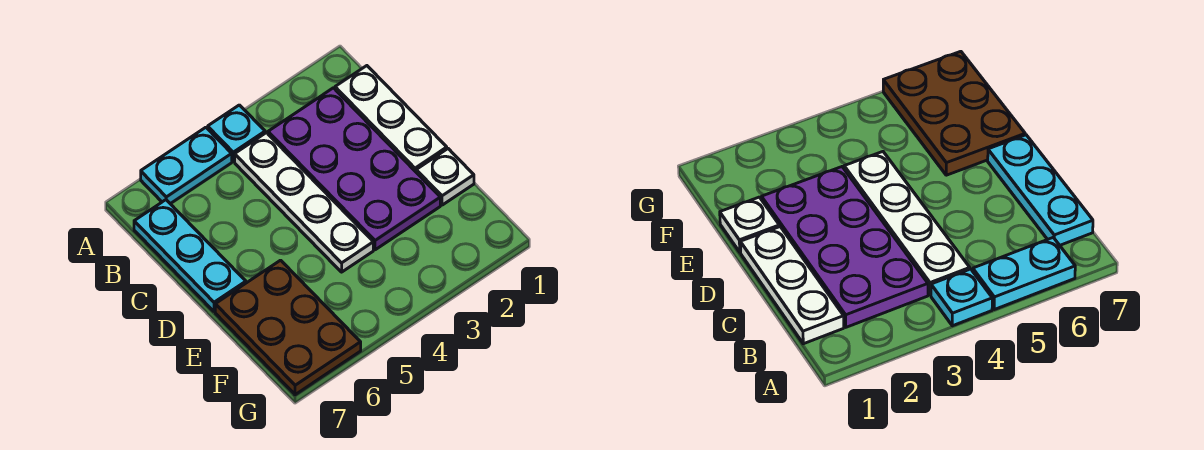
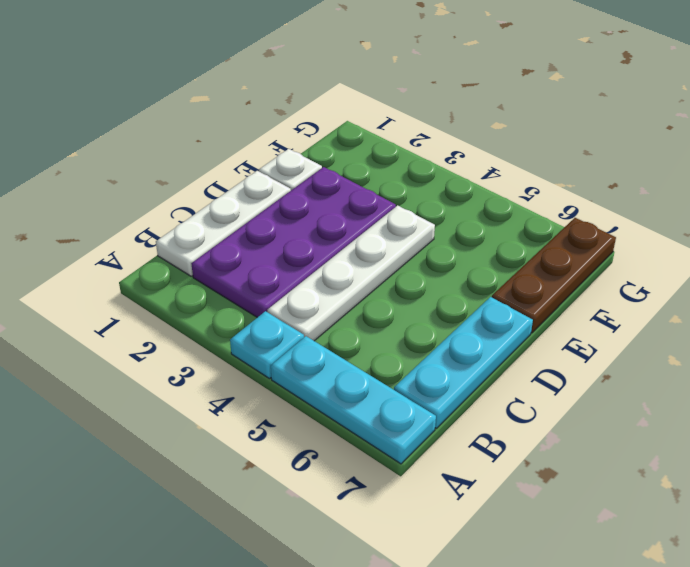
cyan 1x2 plate [141,127,232,204] -> cyan 1x3 plate [271,336,436,464]
brown 2x3 plate [215,260,361,395] -> brown 1x3 plate [492,218,616,333]

